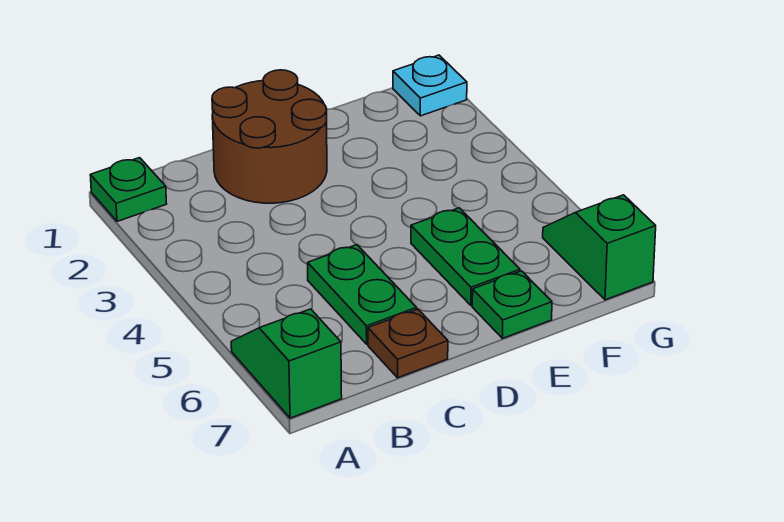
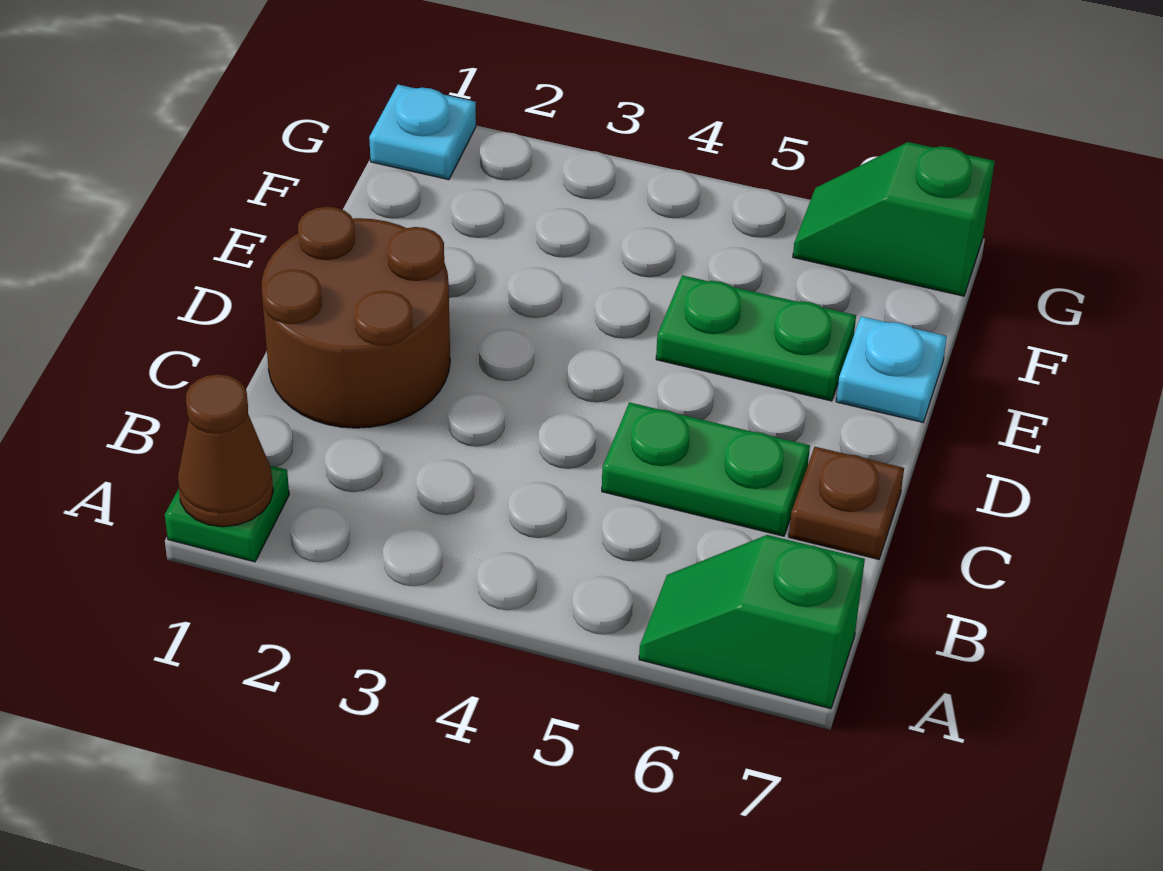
none -> brown 1x1 cone [178,374,273,527]
green 1x1 plate [472,271,552,338] -> cyan 1x1 plate [836,316,947,422]

